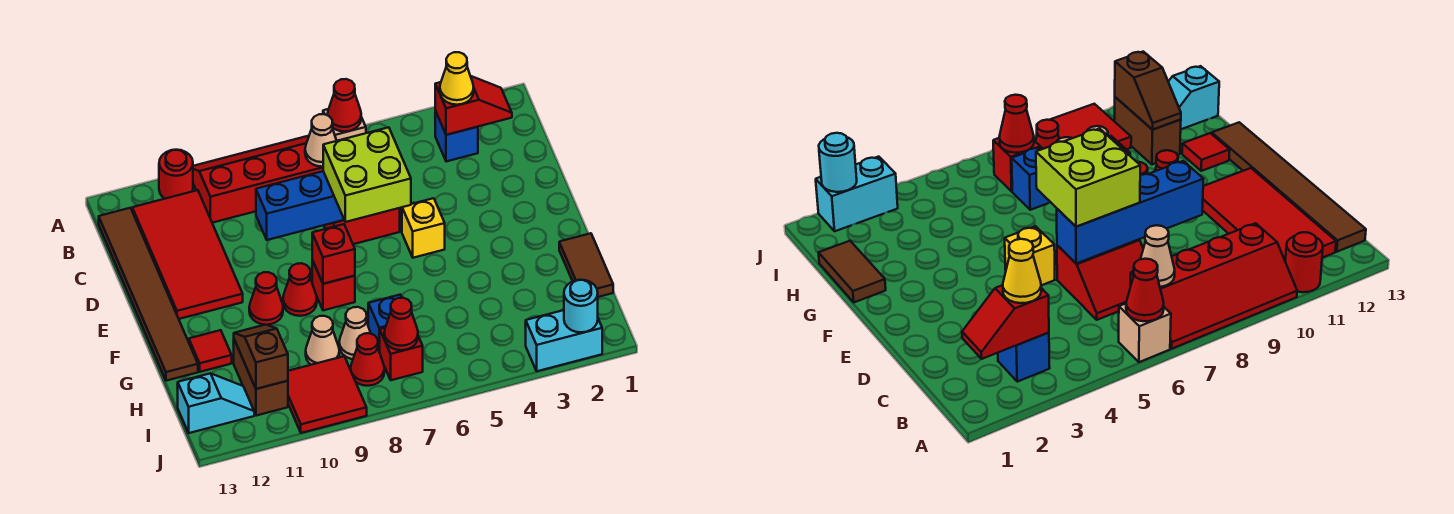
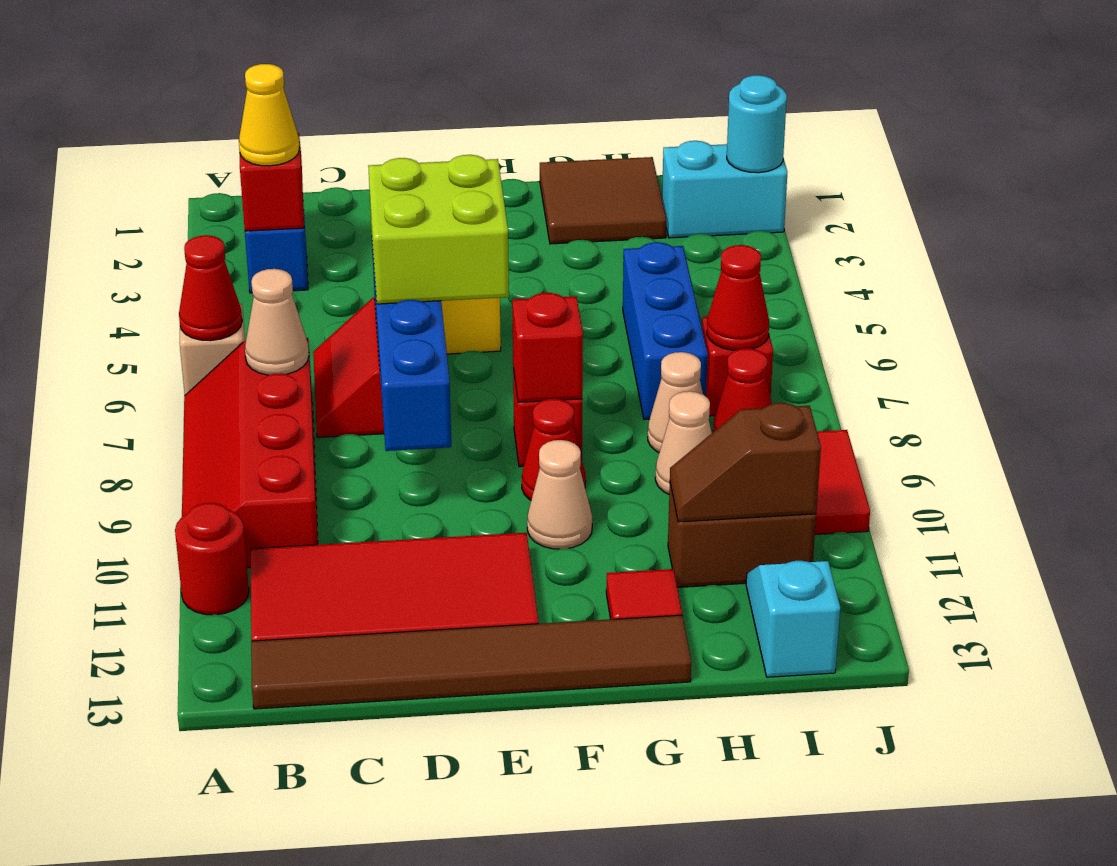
red 1x1 cone [249,272,283,325] -> tan 1x1 cone [527,440,592,549]
brown 1x2 tile [559,233,613,297] -> brown 2x2 tile [540,157,666,244]
blue 1x1 brick [368,295,402,352] -> blue 1x3 brick [623,242,708,419]
cyan 1x2 brick [525,310,602,371] -> cyan 1x2 brick turned to [662,141,787,238]

